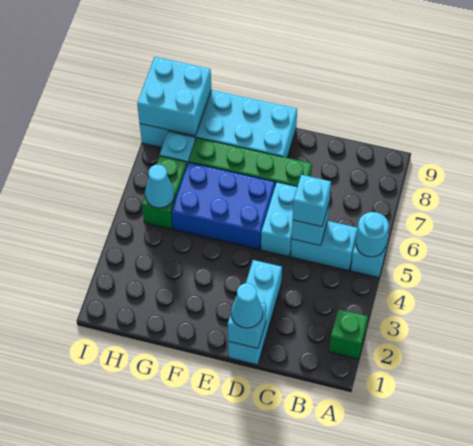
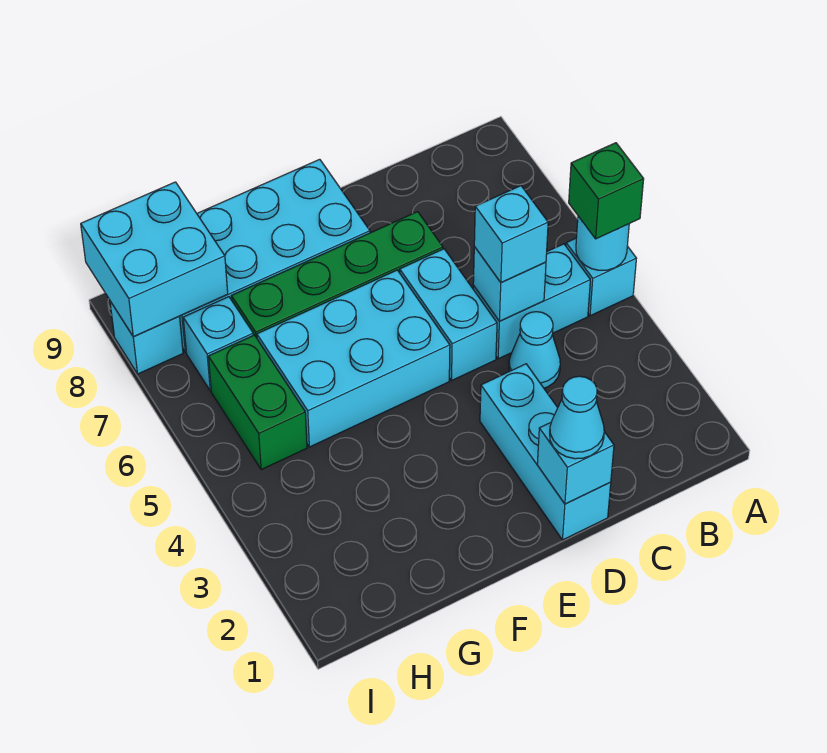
green 1x1 brick [329,309,368,359] -> green 1x1 brick moved to [569,143,644,239]
blue 2x3 brick [171,162,275,250] -> cyan 2x3 brick [257,270,450,447]
cyan 1x1 cone [145,165,175,208] -> cyan 1x1 cone moved to [509,312,560,388]

